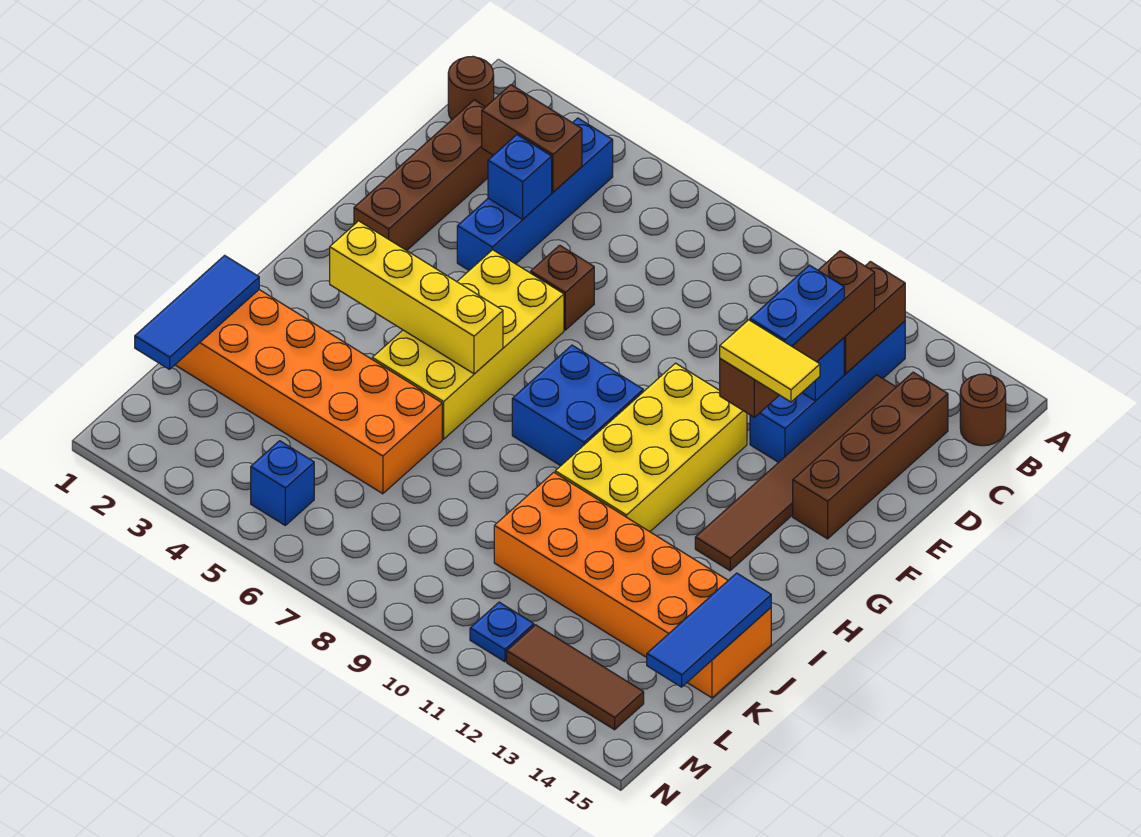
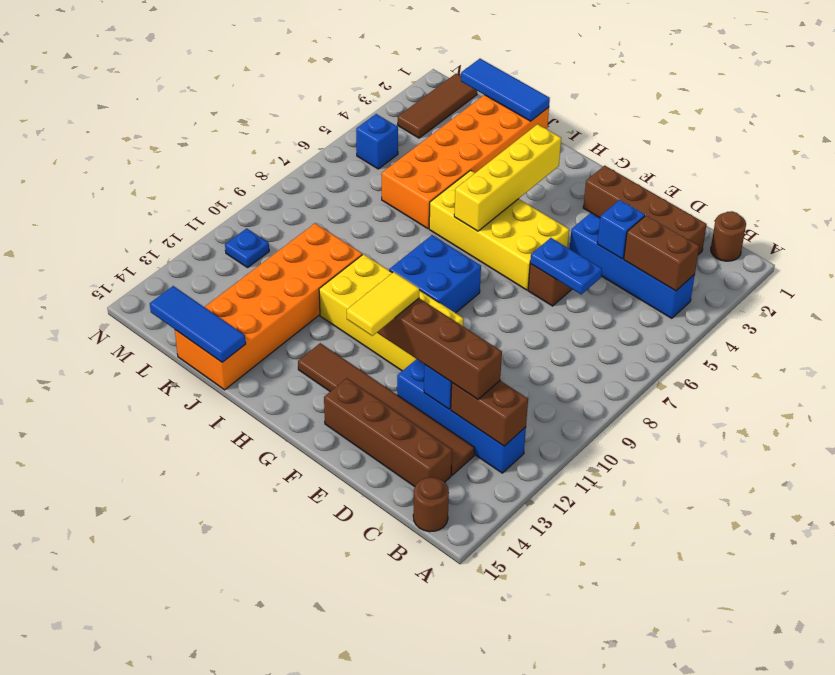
brown 1x2 brick [482,85,582,192] -> brown 1x2 brick turned to [624,215,699,291]
blue 1x2 plate [750,265,844,346] -> blue 1x2 plate moved to [530,238,602,294]
brown 1x3 tile [507,625,644,730] -> brown 1x3 tile moved to [398,74,477,138]

